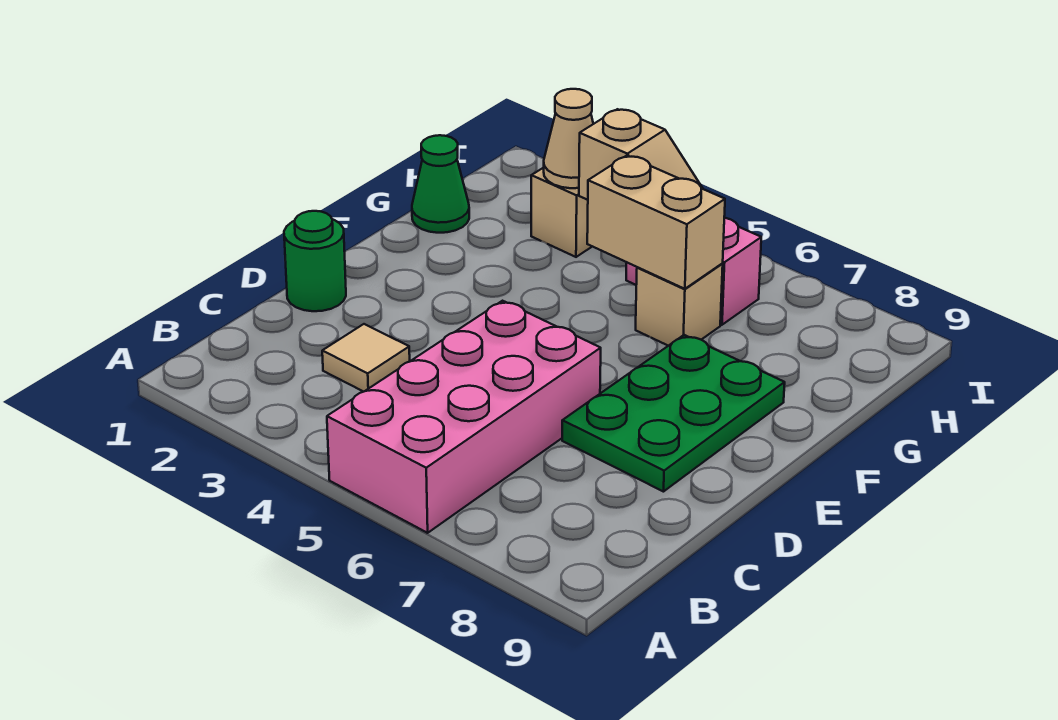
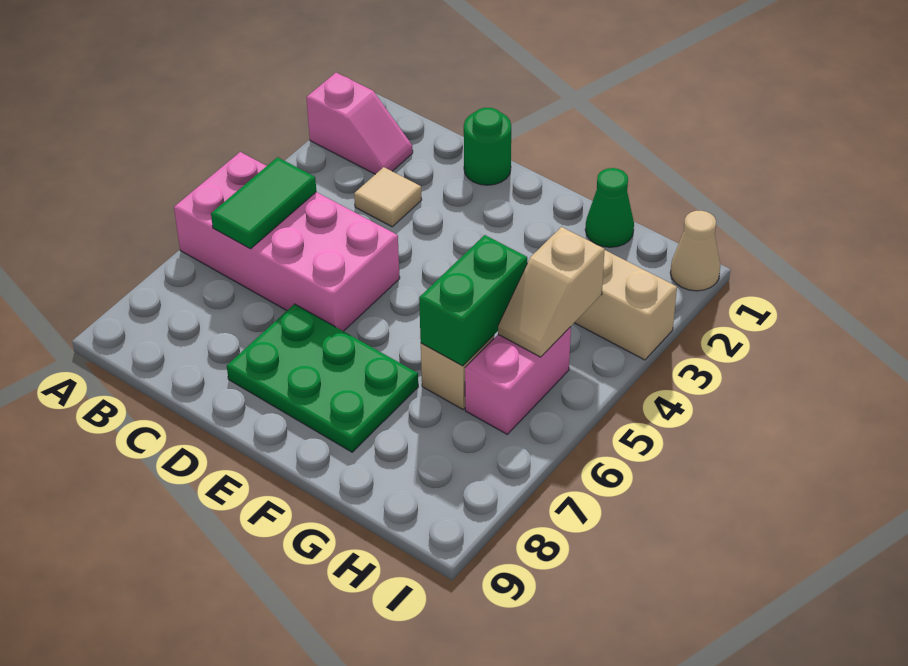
none -> pink 1x2 slope [306,73,413,174]
none -> green 1x2 tile [211,157,316,249]
tan 1x2 brick [587,156,725,289] -> green 1x2 brick [419,235,527,366]
tan 1x1 cone [544,89,593,188] -> tan 1x1 cone moved to [670,211,720,291]

